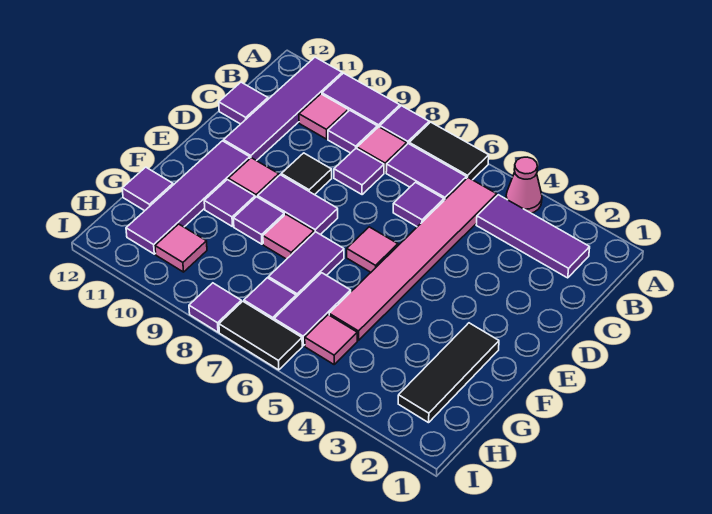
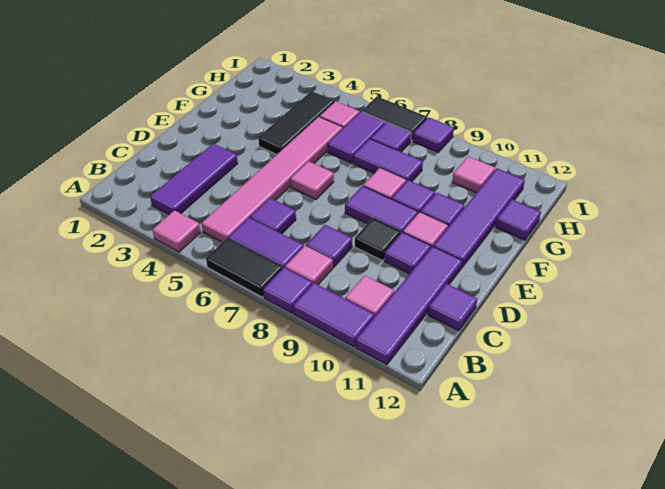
pink 1x1 cone [506,157,542,213] -> pink 1x1 tile [153,210,201,252]
purple 1x3 tile [476,195,590,278] -> purple 1x3 tile turned to [150,143,238,214]
purple 1x1 tile [328,110,377,153] -> purple 1x1 tile moved to [384,232,431,274]
black 1x3 tile [398,323,499,423] -> black 1x3 tile moved to [258,91,335,154]
purple 1x2 tile [269,232,344,297] -> purple 1x2 tile turned to [354,139,423,181]

